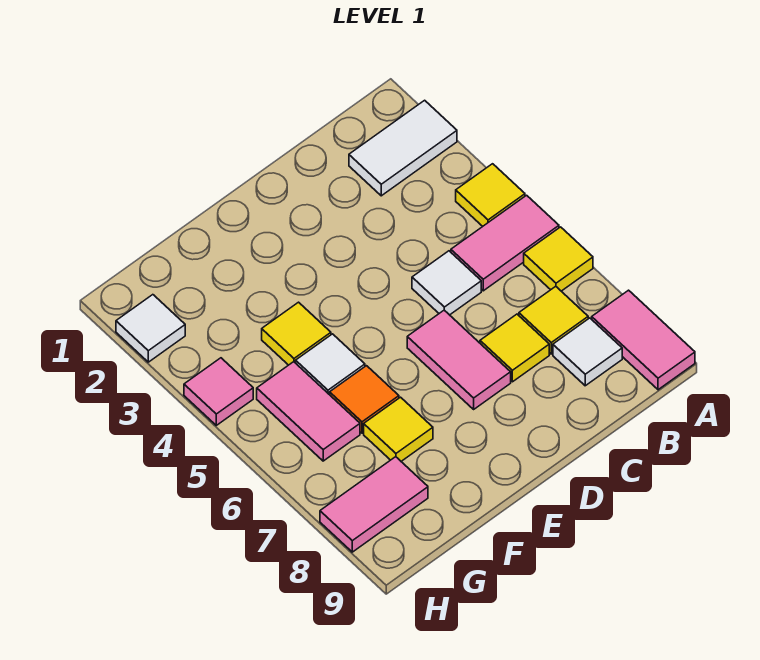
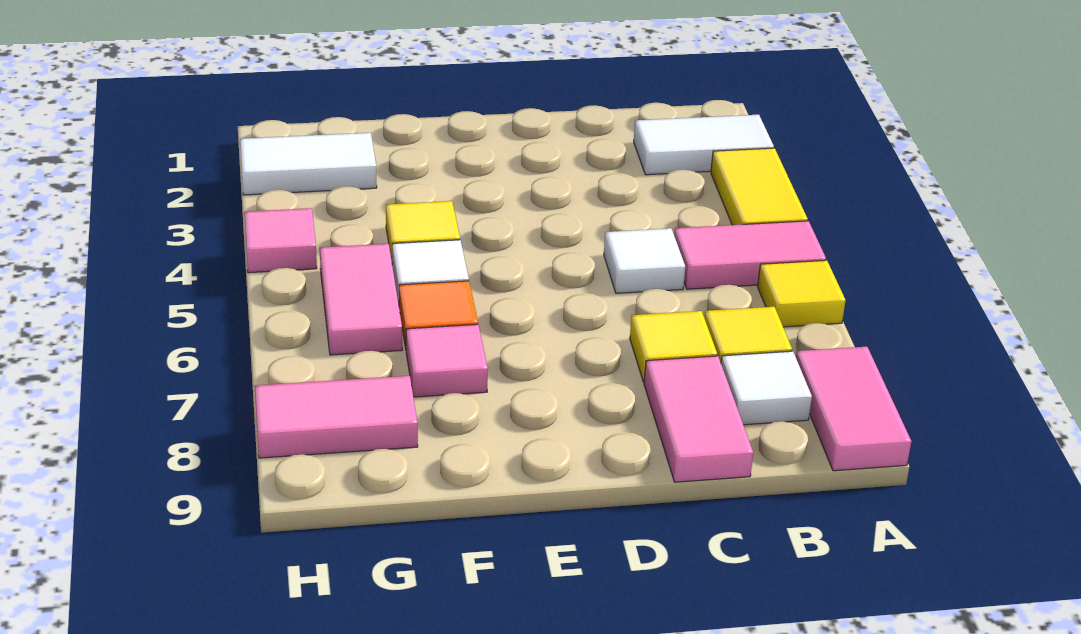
yellow 1x1 tile [456,164,525,226] -> yellow 1x2 tile [711,148,808,225]
pink 1x2 tile [407,310,511,409] -> pink 1x2 tile moved to [644,356,753,482]
yellow 1x1 tile [364,397,433,461] -> pink 1x1 tile [406,324,488,397]
white 1x1 tile [116,295,185,362] -> white 1x2 tile [240,133,377,195]

